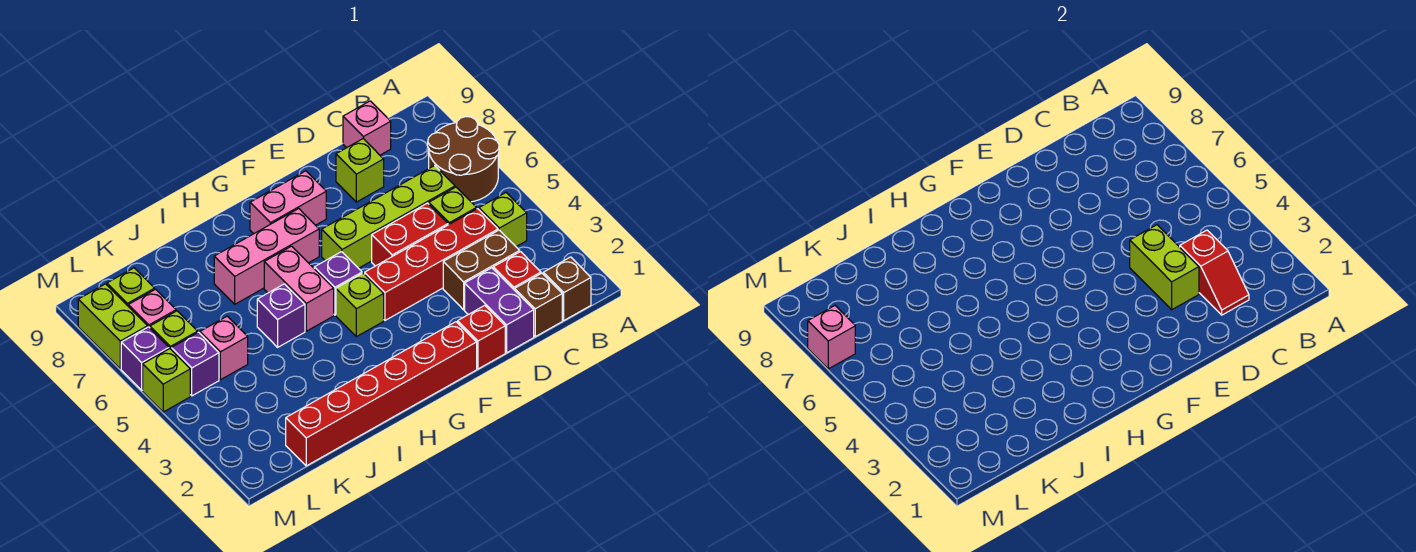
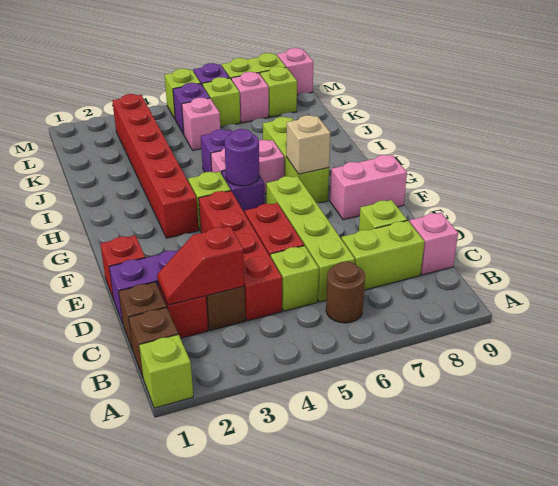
brown 2x2 round brick [428,117,499,202] -> brown 1x1 round brick [326,262,365,323]
lime 1x1 brick [479,193,527,247] -> lime 1x1 brick moved to [139,334,193,408]
lime 1x2 brick [1130,225,1199,310] -> lime 1x2 brick moved to [342,221,425,290]
red 1x6 brick [286,322,477,466] -> red 1x6 brick moved to [112,94,199,238]
pink 1x2 brick [250,171,326,234] -> pink 1x2 brick turned to [330,155,407,220]
none -> purple 1x1 round brick [225,129,259,186]
pink 1x3 brick [214,209,319,304] -> lime 1x3 brick [263,117,329,203]
none -> tan 1x1 brick [286,115,330,174]
pink 1x1 brick [808,306,855,369] -> pink 1x1 brick moved to [277,48,314,95]

